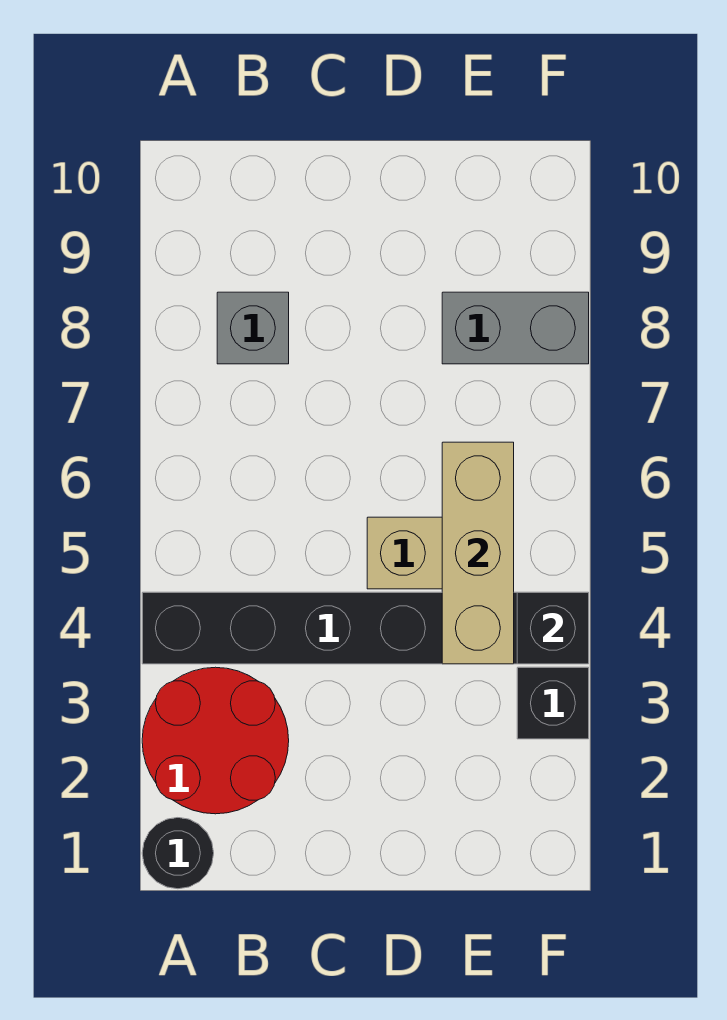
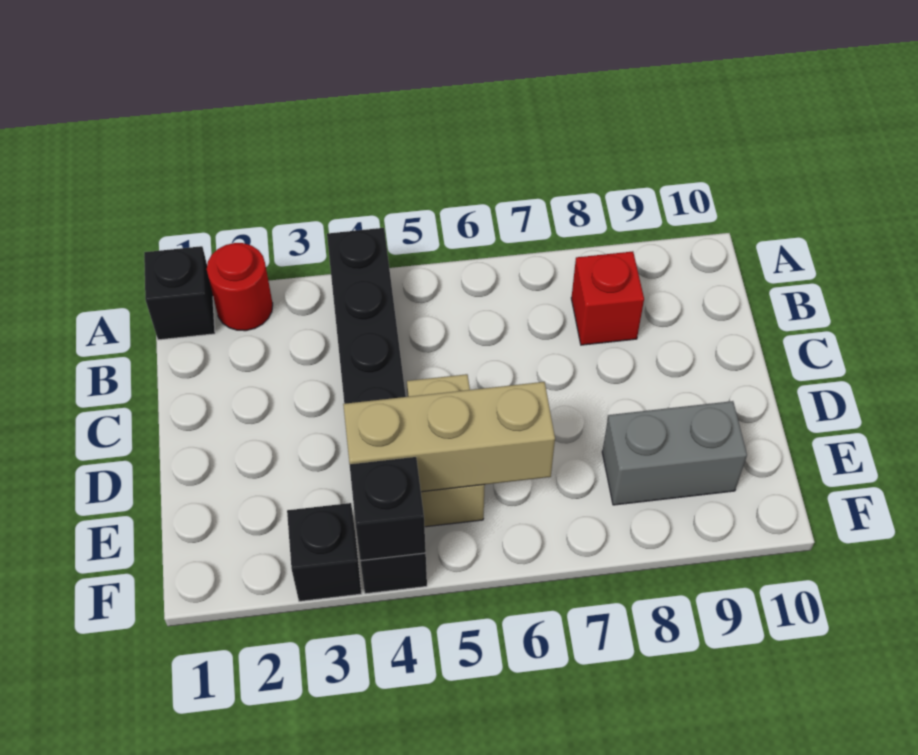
black 1x1 round brick [142,818,214,889] -> black 1x1 brick [144,246,215,340]
red 2x2 round brick [142,667,289,814] -> red 1x1 round brick [207,243,273,331]
grey 1x1 brick [217,292,289,364] -> red 1x1 brick [571,251,644,345]
grey 1x2 brick [442,292,589,364] -> grey 1x2 brick turned to [602,401,747,505]

